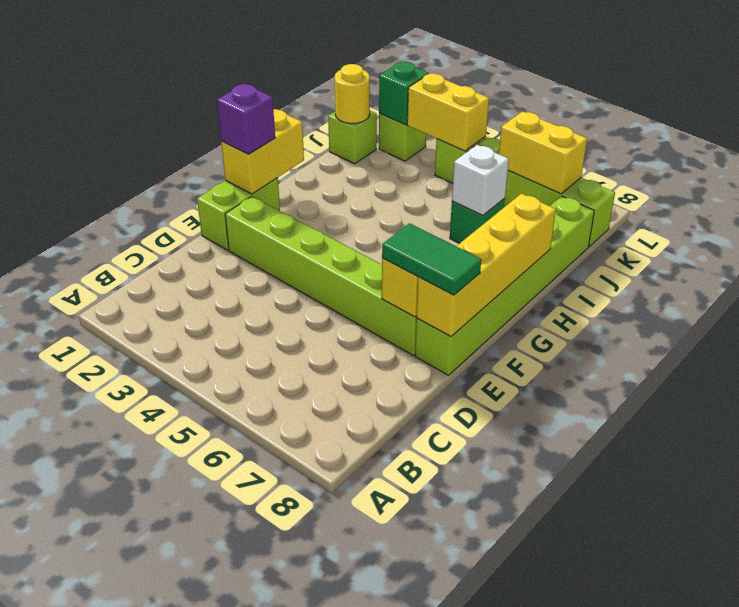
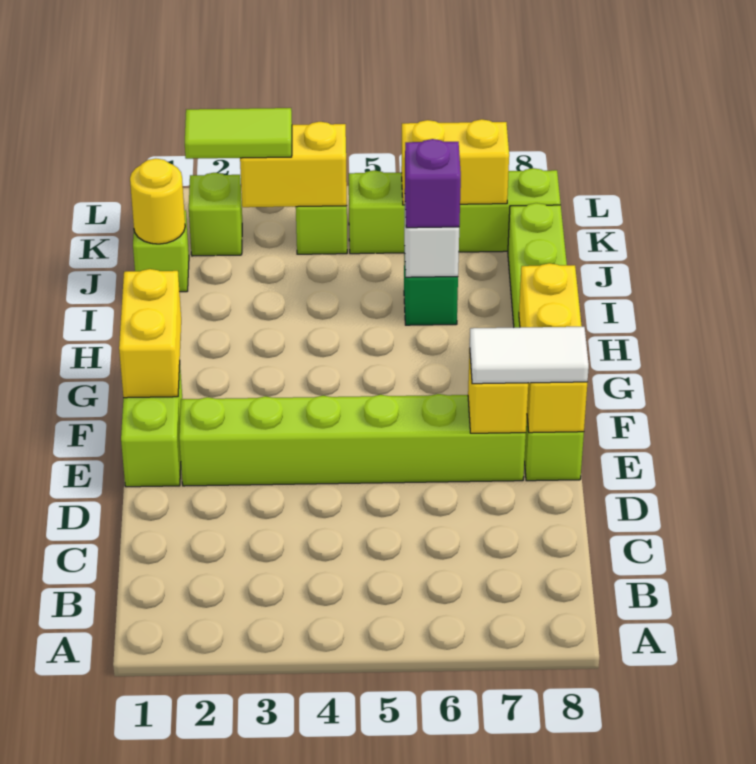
green 1x2 tile [382,223,481,295] -> white 1x2 tile [470,327,589,384]
yellow 1x4 brick [417,194,556,337] -> yellow 1x3 brick [519,263,587,433]
purple 1x1 brick [217,84,275,154] -> purple 1x1 brick moved to [405,139,461,228]
green 1x1 brick [379,62,429,125] -> none
none -> lime 1x2 tile [185,108,292,159]

